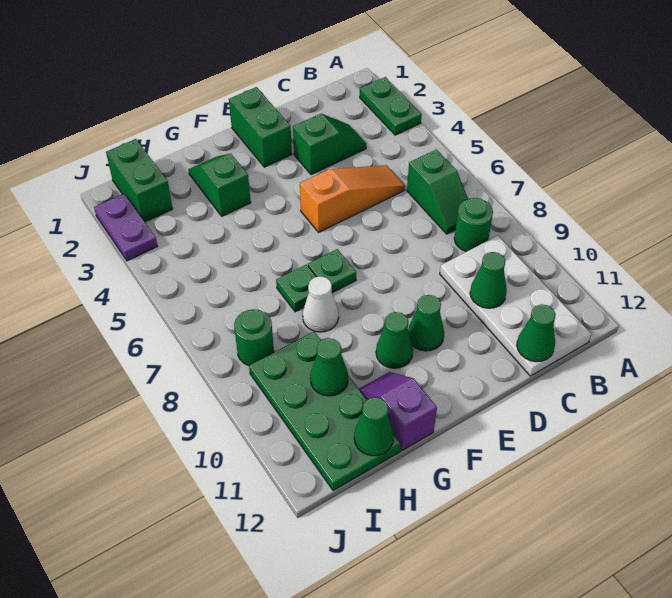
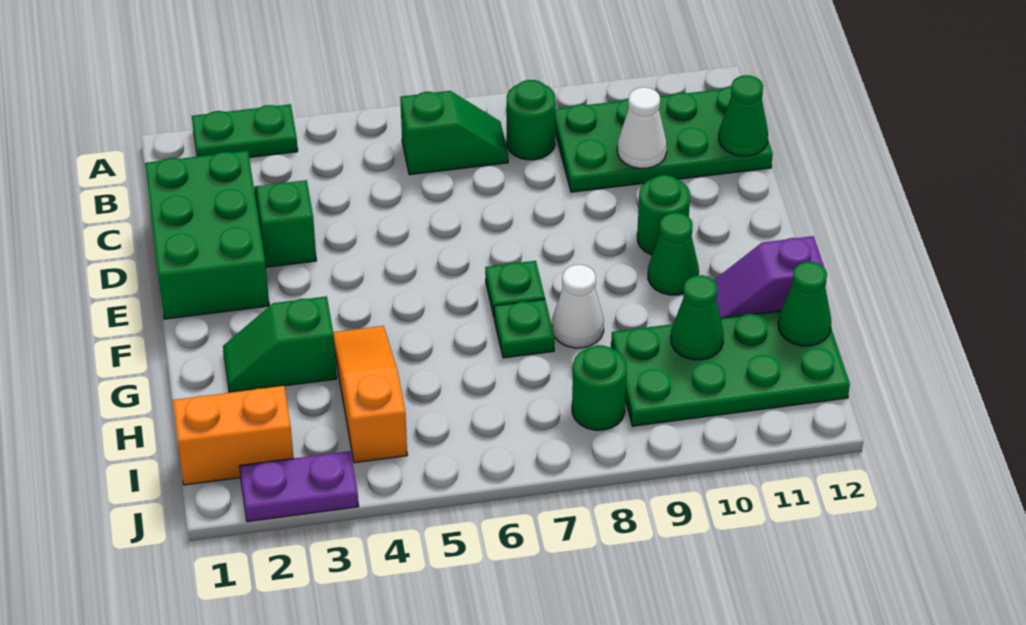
white 2x4 plate [440,236,591,376] -> green 2x4 plate [555,87,773,192]
orange 1x3 slope [300,165,405,232] -> orange 1x3 slope moved to [333,326,407,463]
green 1x1 cone [470,252,507,308] -> white 1x1 cone [617,87,667,168]
green 1x2 brick [229,87,292,167] -> green 2x3 brick [145,151,269,319]
green 1x1 cone [408,295,444,351] -> green 1x1 round brick [637,175,690,255]
green 1x2 brick [106,139,173,222] -> orange 1x2 brick [173,386,293,485]

